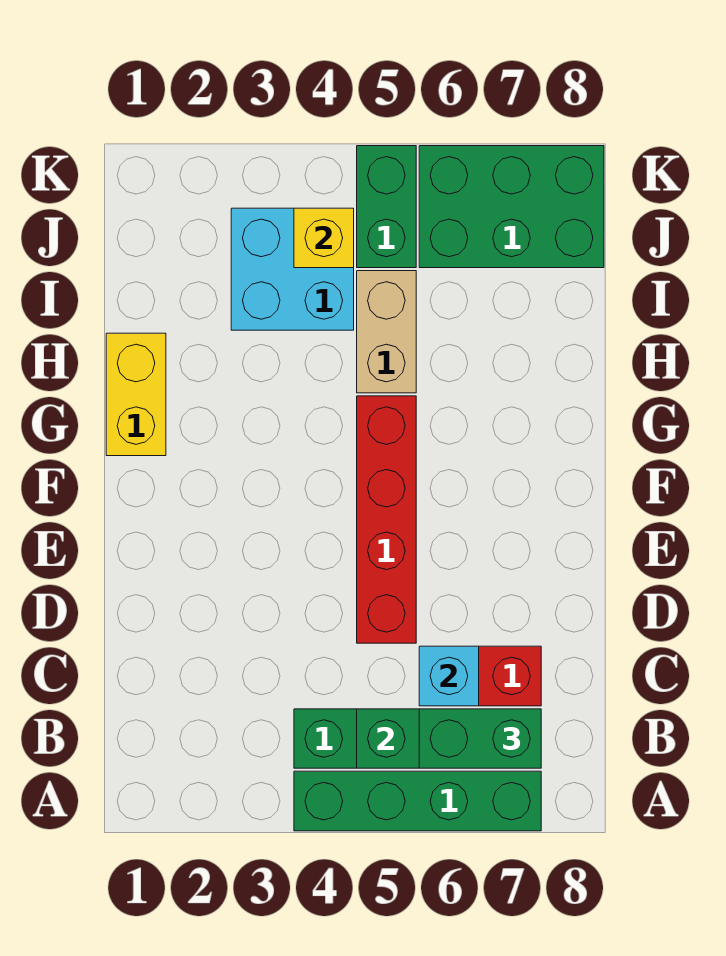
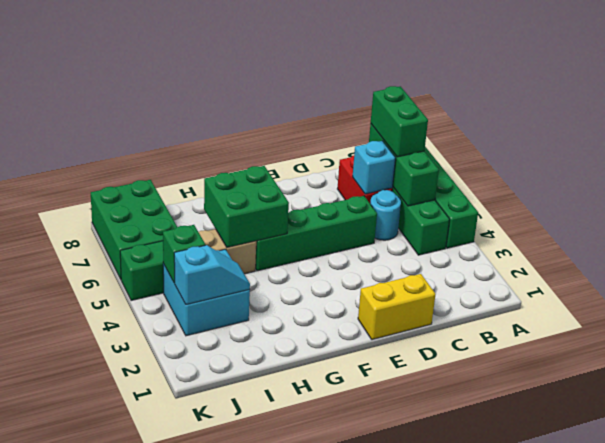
none -> cyan 1x1 round brick [370,190,401,240]
red 1x4 brick [357,396,416,643] -> green 1x4 brick [255,196,377,271]
yellow 1x2 brick [106,333,166,456] -> yellow 1x2 brick moved to [358,274,436,340]
none -> green 2x2 brick [204,166,289,247]
none -> cyan 1x2 slope [174,245,250,305]
yellow 1x1 brick [294,208,354,268] -> green 1x1 brick [163,225,205,283]

